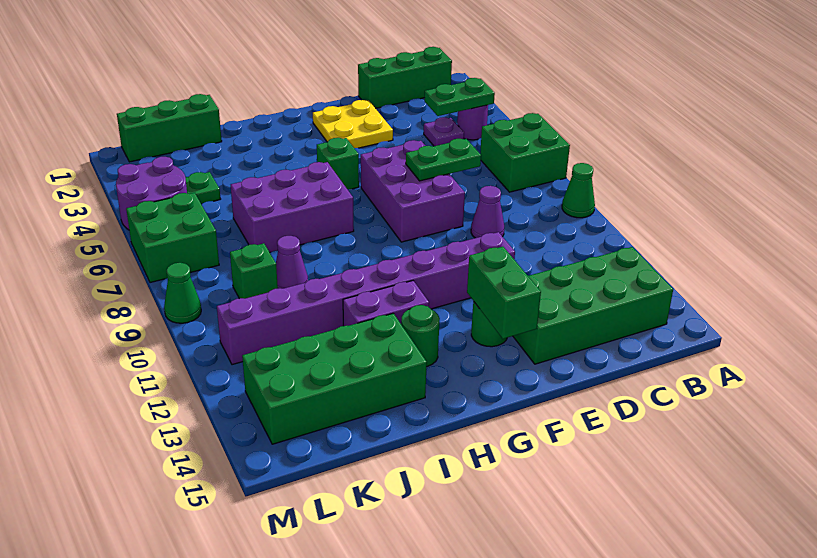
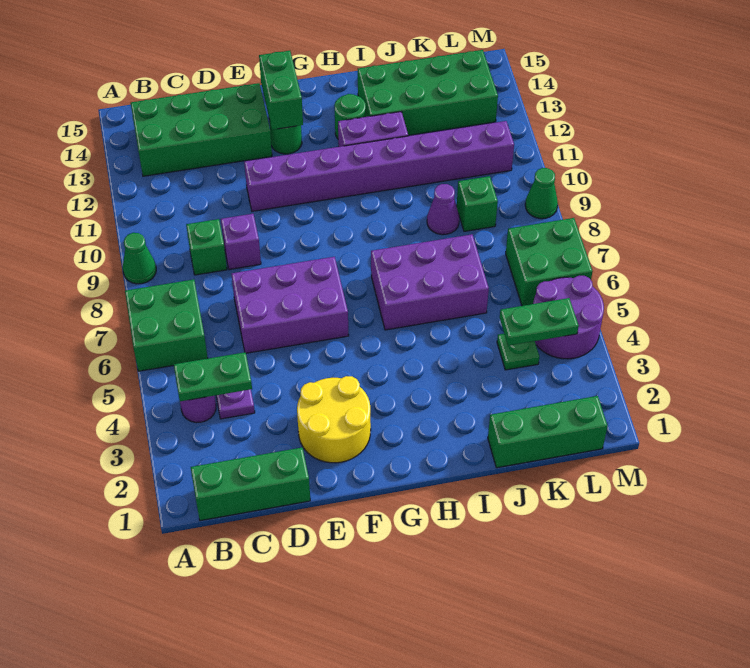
green 1x2 plate [406,139,481,181] -> green 1x2 plate moved to [500,298,579,346]
purple 1x1 cone [471,186,504,238] -> purple 1x1 brick [221,214,261,270]
yellow 2x2 plate [313,100,393,148] -> yellow 2x2 round brick [297,376,371,463]
purple 2x3 brick [361,140,465,242] -> purple 2x3 brick turned to [232,257,349,353]
green 1x1 brick [317,138,359,189] -> green 1x1 brick moved to [186,219,227,275]

